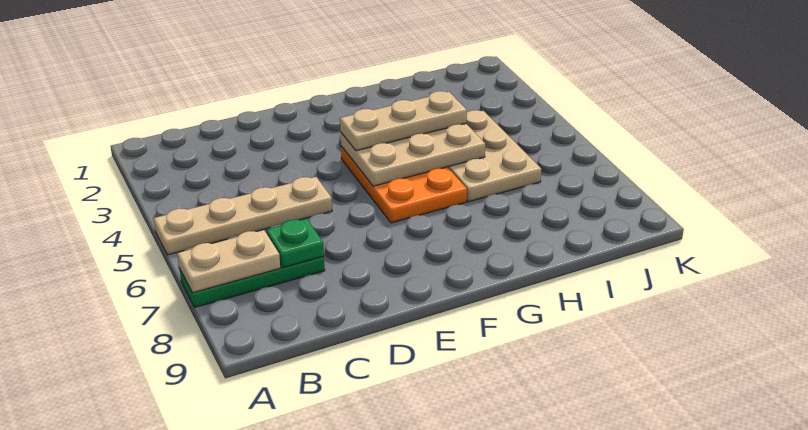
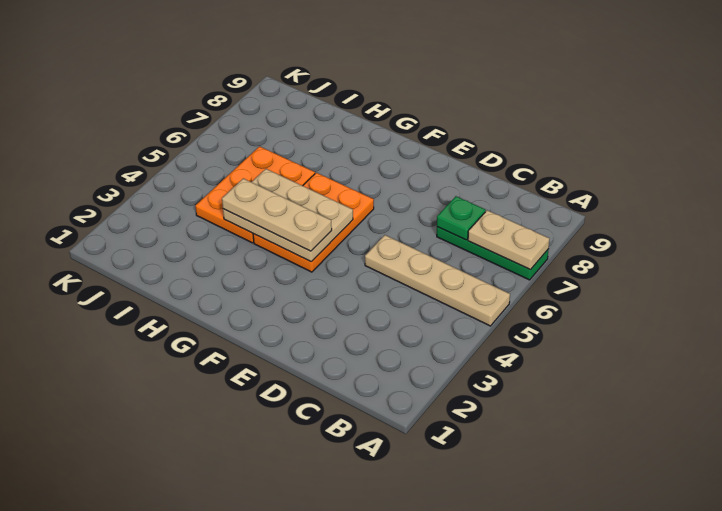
tan 2x3 plate [448,110,541,202] -> orange 2x3 plate [195,146,315,243]

